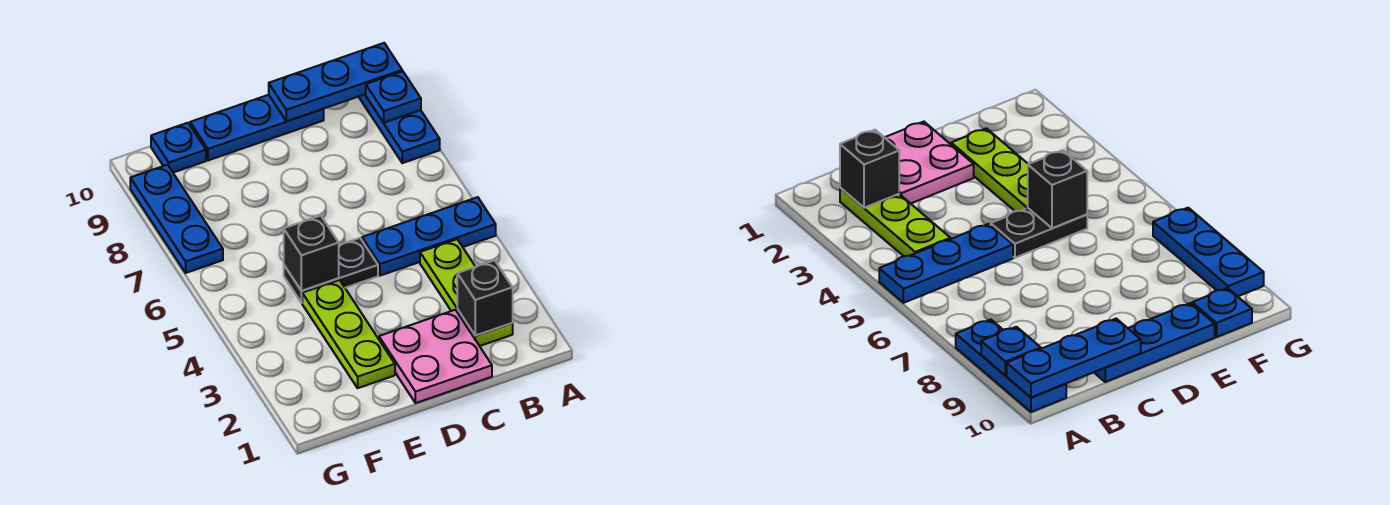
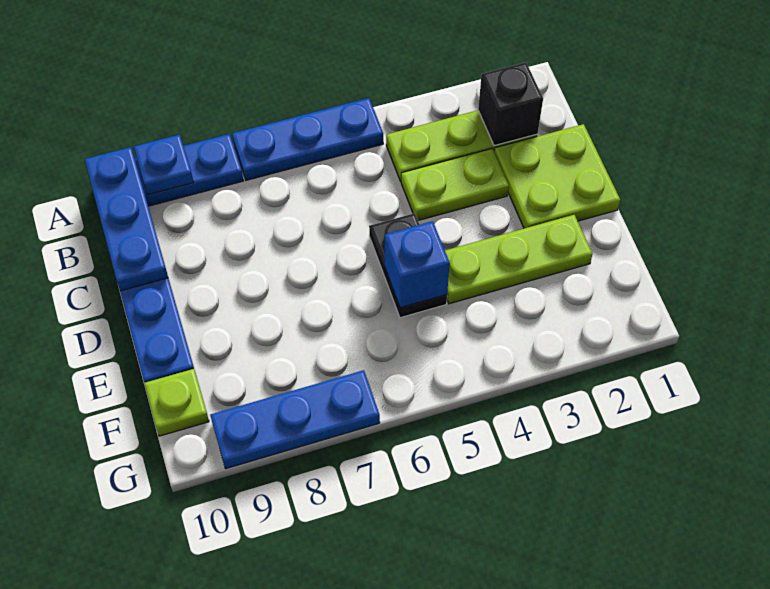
blue 1x3 plate [362,197,496,276] -> blue 1x3 plate turned to [232,98,383,180]
pink 2x2 plate [379,310,492,403] -> lime 2x2 plate [494,124,620,228]
none -> lime 1x2 plate [401,149,509,221]
black 1x1 brick [284,216,339,291] -> blue 1x1 brick [384,221,450,308]
blue 1x1 plate [151,123,206,173] -> lime 1x1 plate [144,369,209,436]

